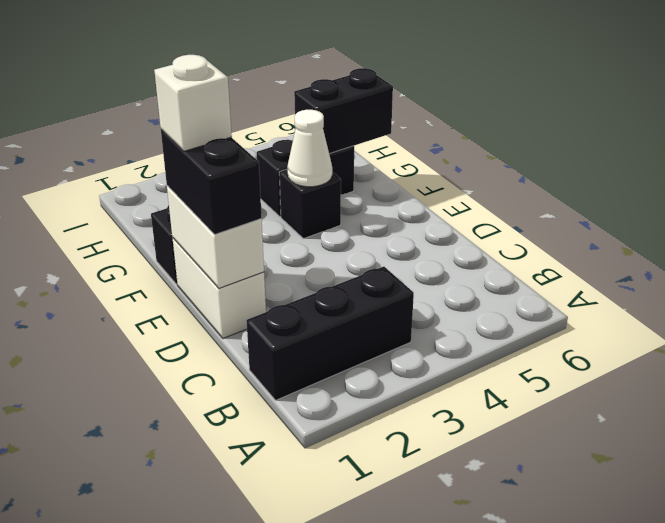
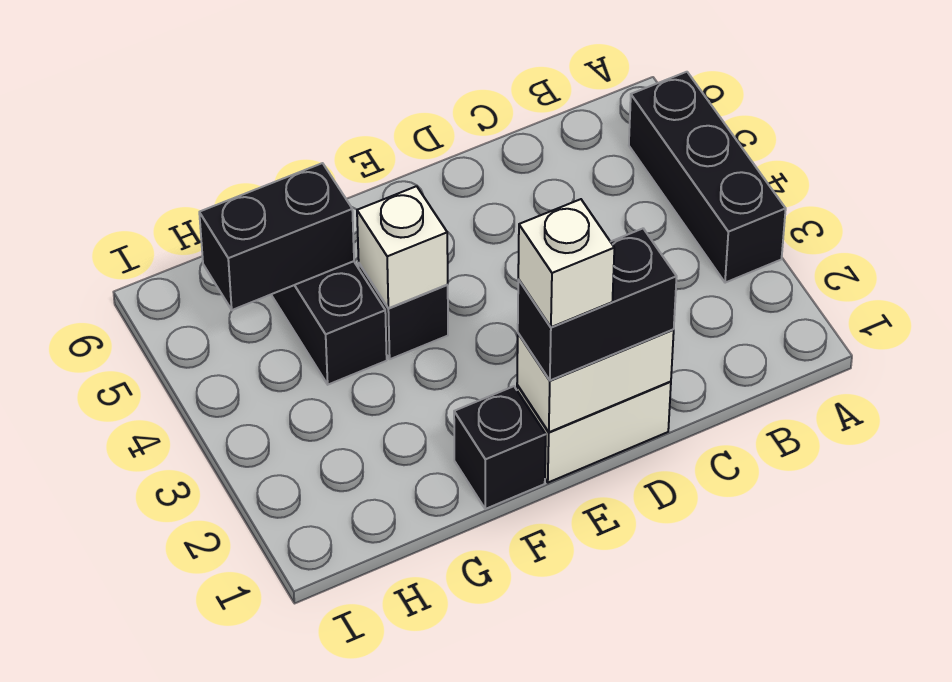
black 1x3 brick [246,267,414,400] -> black 1x3 brick moved to [629,72,786,283]
white 1x1 cone [287,110,332,187] -> white 1x1 brick [357,186,448,308]
black 1x2 brick [294,68,393,154] -> black 1x2 brick turned to [199,163,354,310]

